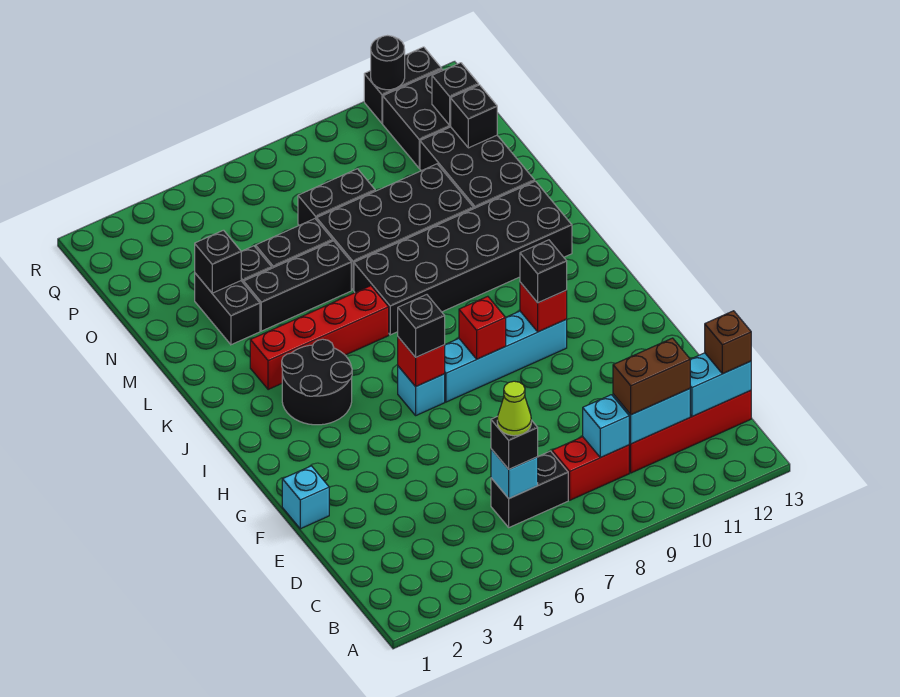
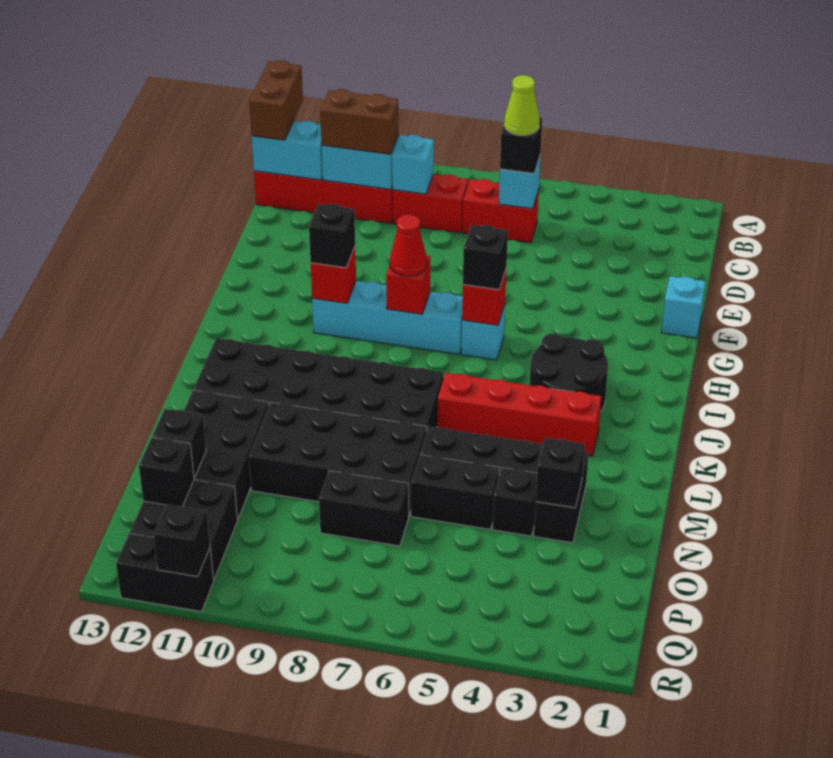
black 1x2 brick [491,451,568,527] -> red 1x2 brick [463,179,539,243]
brown 1x1 brick [705,311,751,374] -> brown 1x2 brick [249,60,303,140]
none -> red 1x1 cone [390,214,427,276]
black 1x1 round brick [371,36,405,90] -> black 1x1 brick [154,504,210,577]

